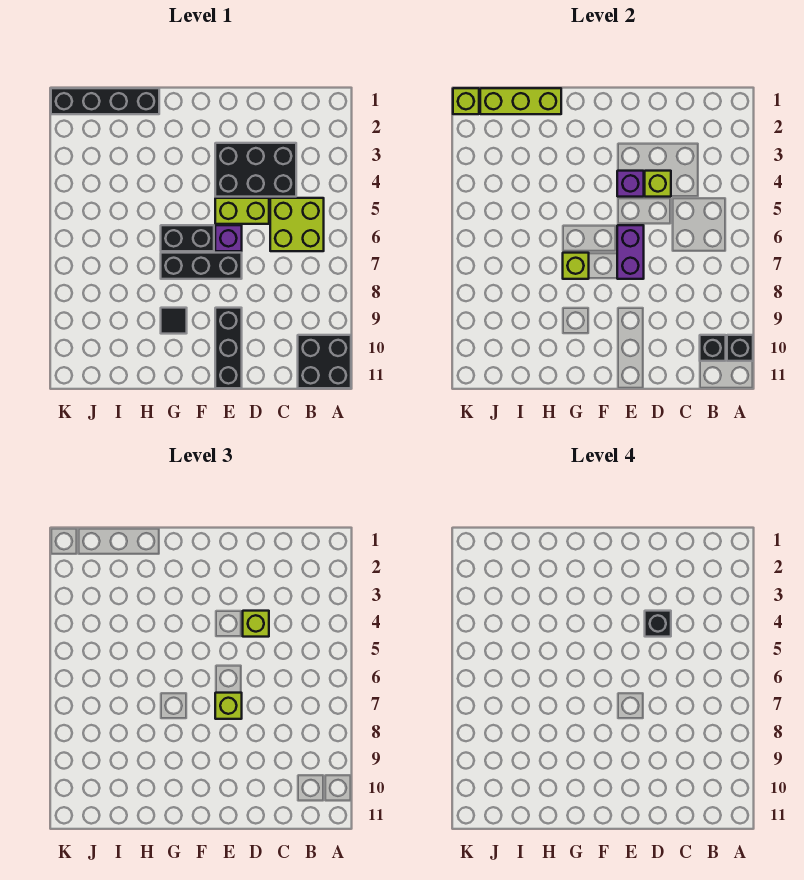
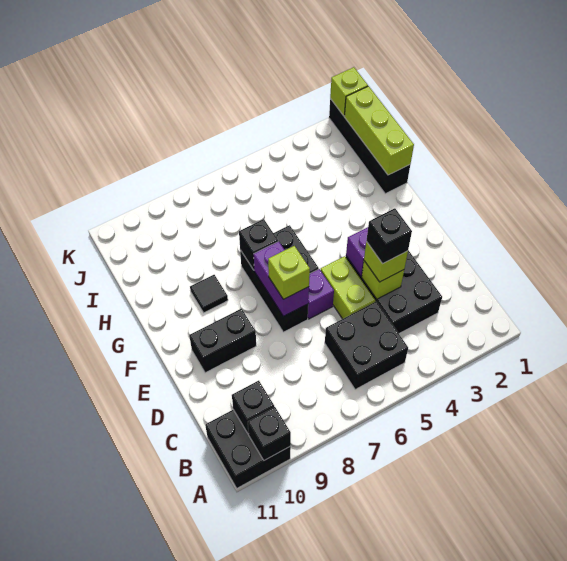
lime 2x2 brick [270,198,324,251] -> black 2x2 brick [325,302,408,390]
purple 1x2 brick [617,225,644,279] -> purple 1x2 brick turned to [254,242,309,316]
black 1x3 brick [215,308,242,388] -> black 1x2 brick [189,309,256,373]
lime 1x1 brick [563,253,589,279] -> black 1x1 brick [239,219,278,270]

